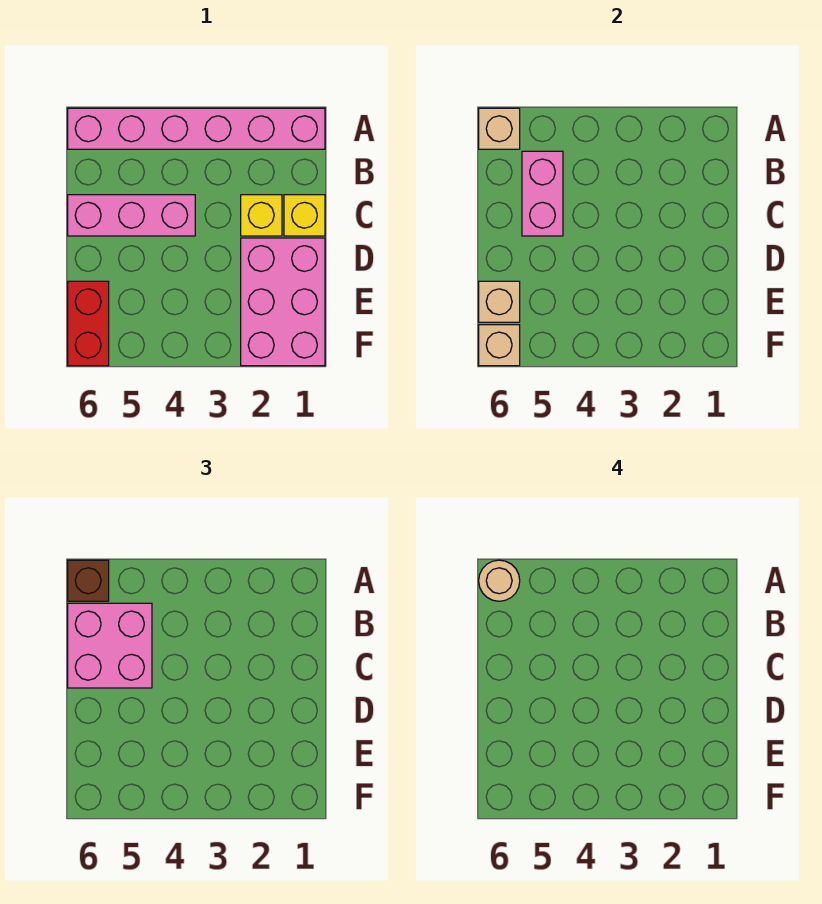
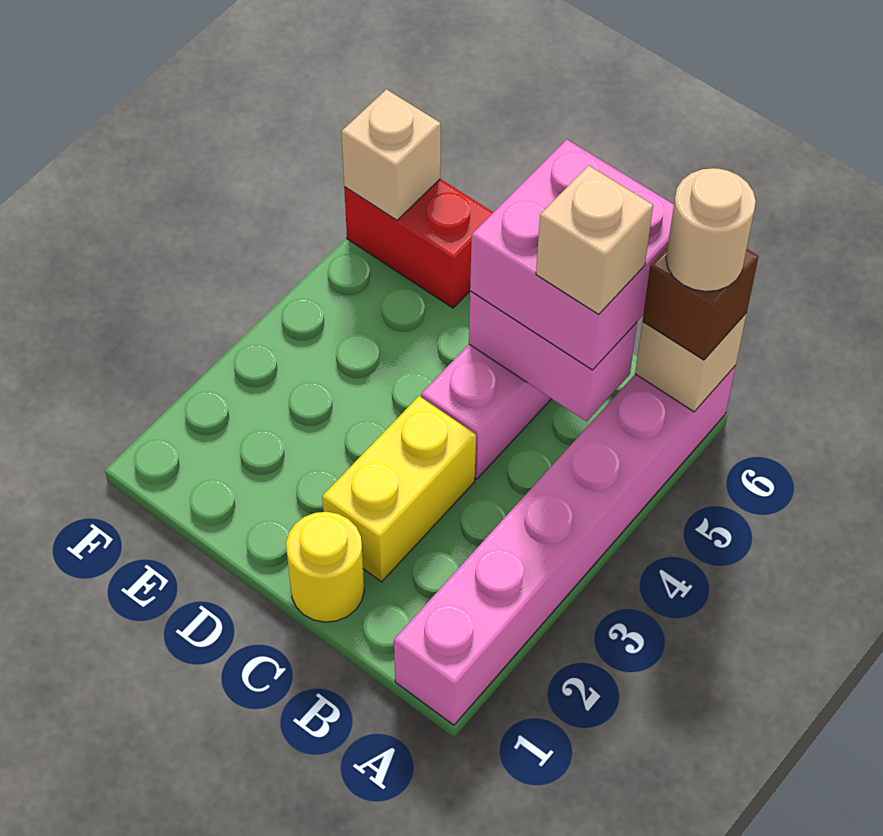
yellow 1x1 brick [284,195,325,236] -> yellow 1x1 round brick [286,512,364,622]
yellow 1x1 brick [241,195,282,236] -> yellow 1x2 brick [322,396,476,582]
pink 2x3 brick [241,238,325,366] -> none
tan 1x1 brick [479,281,520,322] -> tan 1x1 brick moved to [536,166,653,314]

